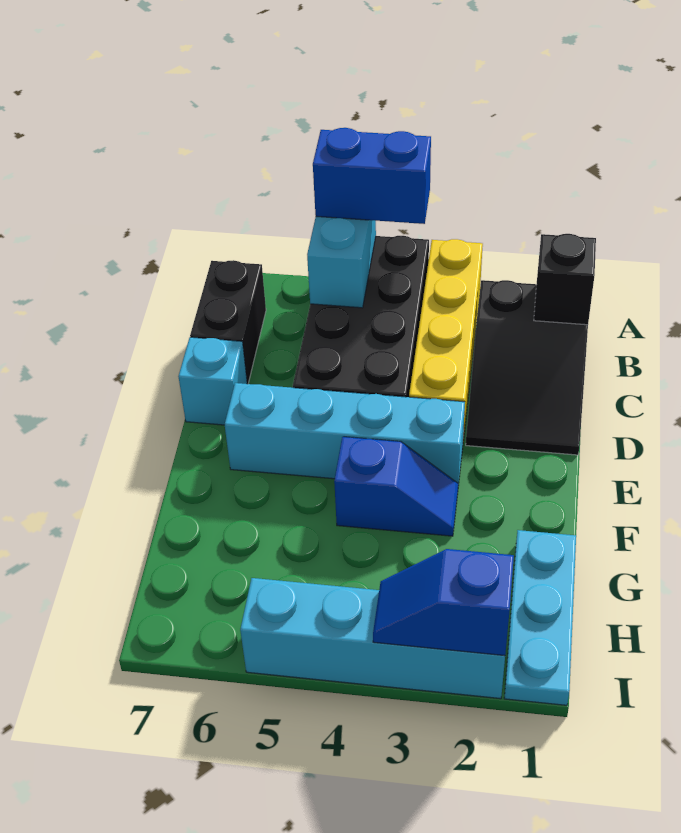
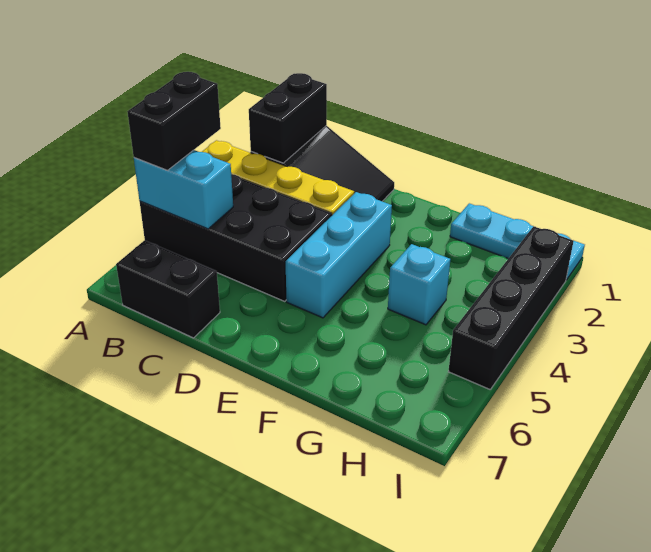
blue 1x2 brick [313,128,431,224] -> black 1x2 brick [127,72,221,170]
black 1x1 brick [534,234,596,325] -> black 1x2 brick [249,73,327,163]
cyan 1x1 brick [178,337,247,425] -> cyan 1x1 brick moved to [388,244,450,325]
cyan 1x4 brick [225,383,465,486] -> cyan 1x3 brick [286,192,392,318]
blue 1x2 slope [334,437,458,536] -> none
cyan 1x4 brick [240,578,505,699] -> black 1x4 brick [448,226,574,389]
blue 1x2 slope [373,549,514,656] -> none

